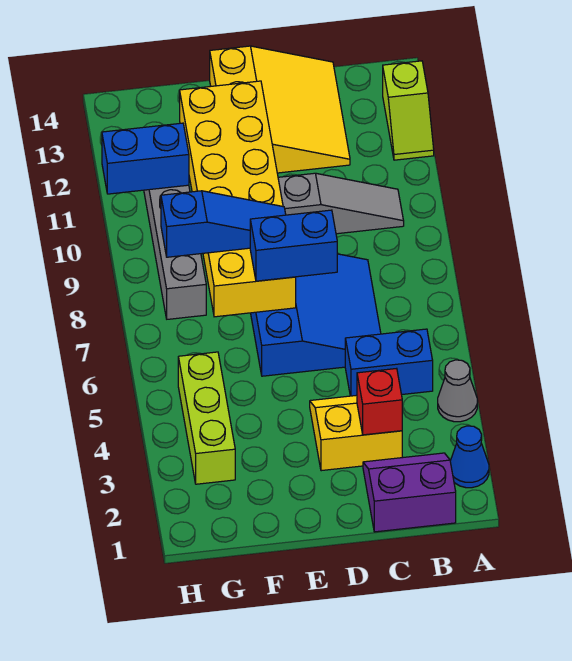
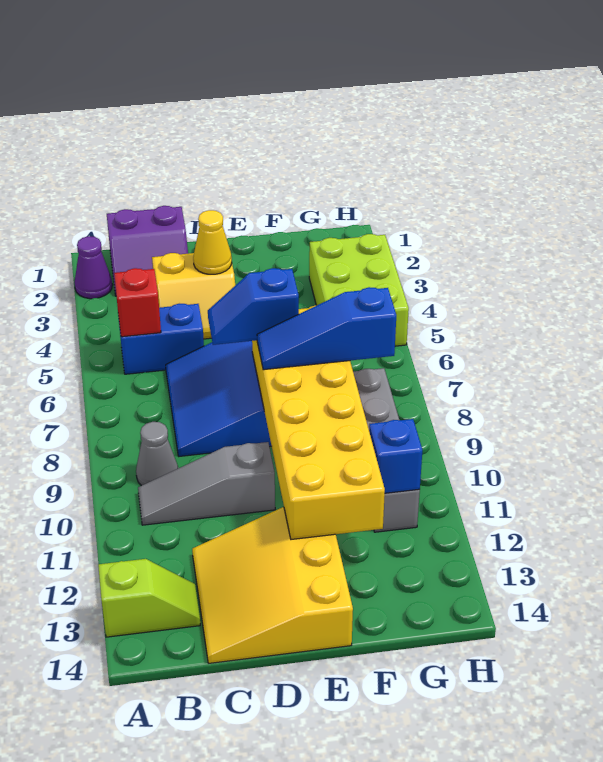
blue 1x1 cone [450,426,489,488] -> purple 1x1 cone [74,236,112,299]
grey 1x1 cone [438,360,477,422] -> grey 1x1 cone moved to [136,422,178,486]
lime 1x2 slope [383,61,434,160] -> lime 1x2 slope turned to [98,559,200,637]
red 1x1 brick [357,368,402,435] -> red 1x1 brick moved to [114,268,161,337]
none -> yellow 1x1 cone [193,210,232,274]
blue 1x2 brick [250,210,337,281] -> blue 1x2 slope [208,268,299,345]
lime 1x3 brick [178,352,235,484] -> lime 2x3 brick [309,234,409,346]
blue 1x2 brick [102,123,189,194] -> blue 1x1 brick [369,419,422,493]

